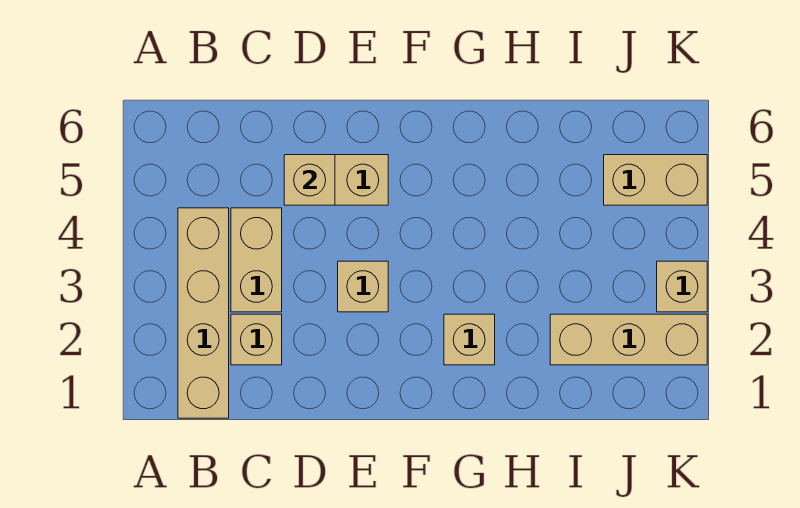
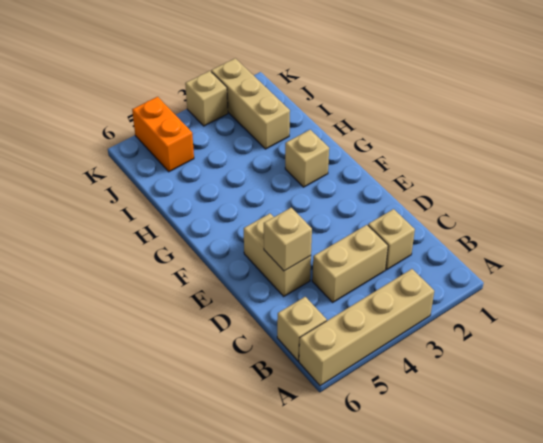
tan 1x4 brick [178,208,229,418] -> tan 1x4 brick moved to [299,269,434,386]
tan 1x1 brick [338,261,388,312] -> tan 1x1 brick moved to [277,297,327,361]
tan 1x2 brick [604,155,707,205] -> orange 1x2 brick [132,97,194,172]

